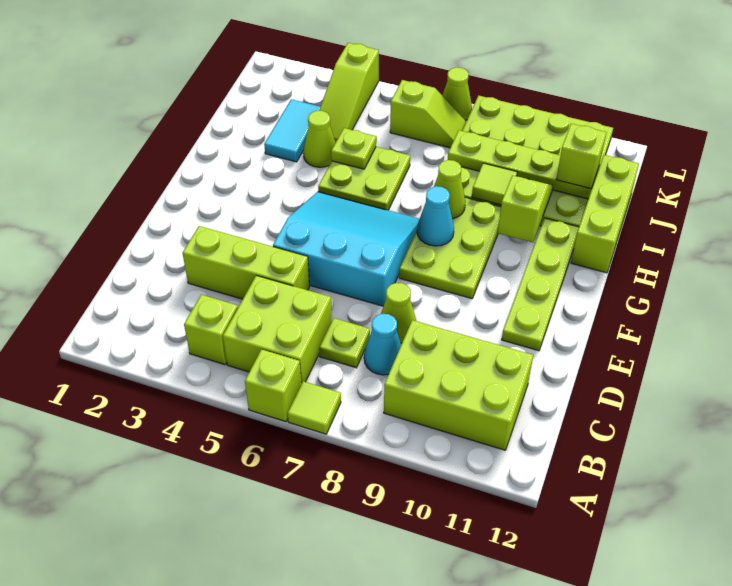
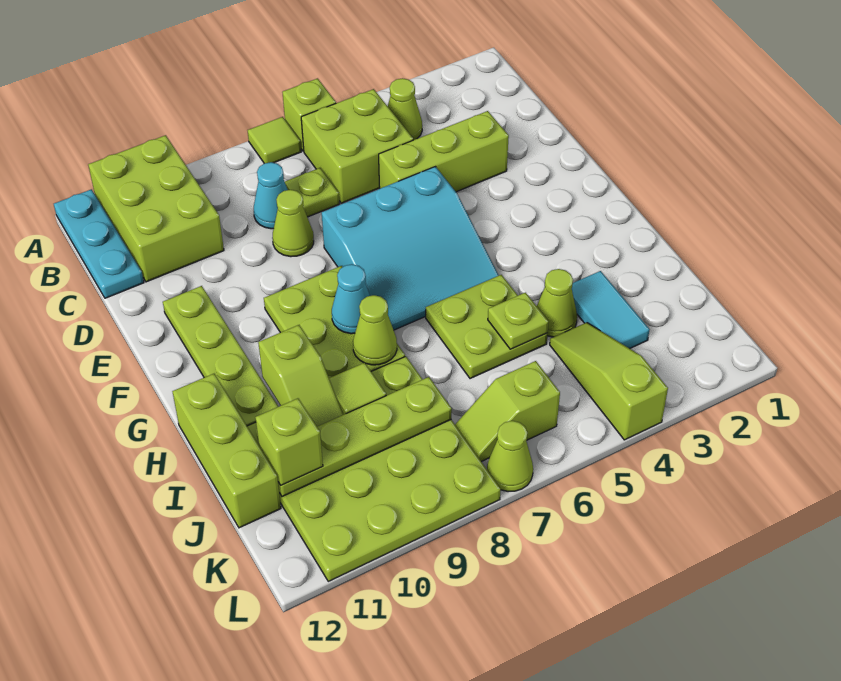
none -> cyan 1x3 plate [54,189,144,298]
lime 1x1 brick [184,295,238,365] -> lime 1x1 cone [388,78,422,140]
lime 2x3 brick [384,320,533,450] -> lime 2x3 brick turned to [88,135,224,282]

